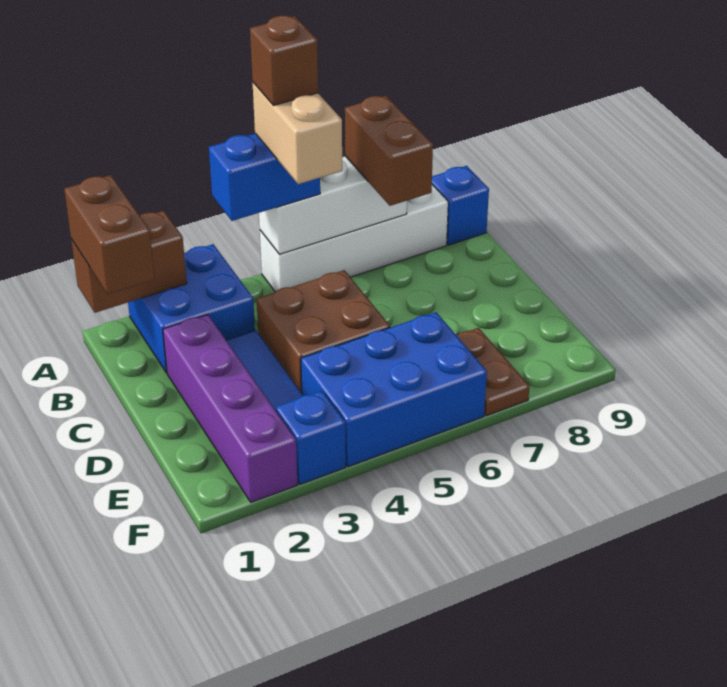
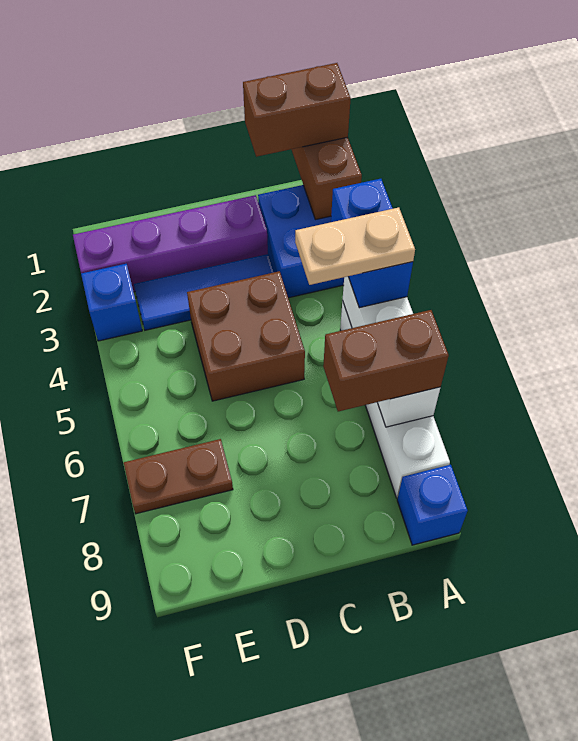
tan 1x2 brick [253,83,342,184] -> tan 1x2 plate [295,207,415,285]
brown 1x1 brick [250,16,318,105] -> none
blue 2x3 brick [301,312,487,467] -> none

